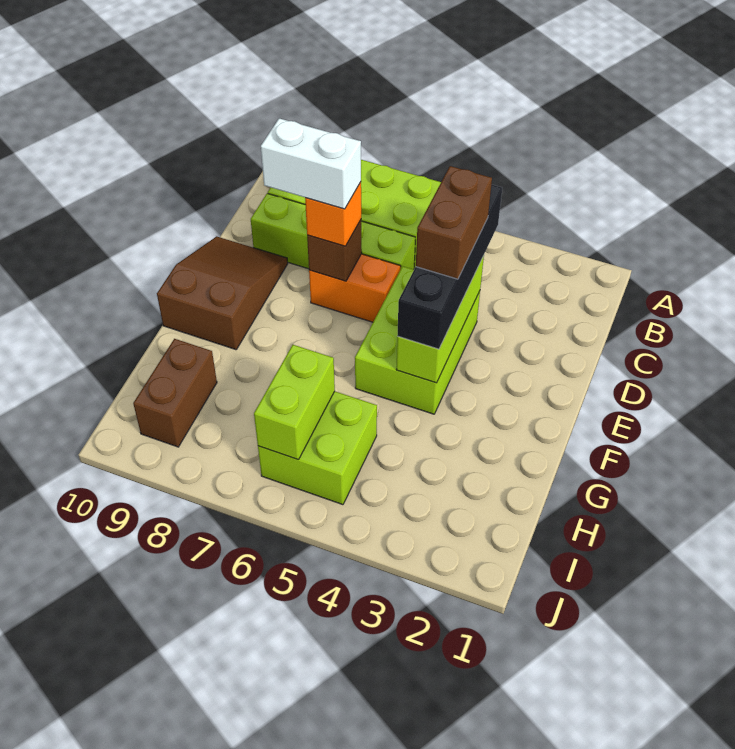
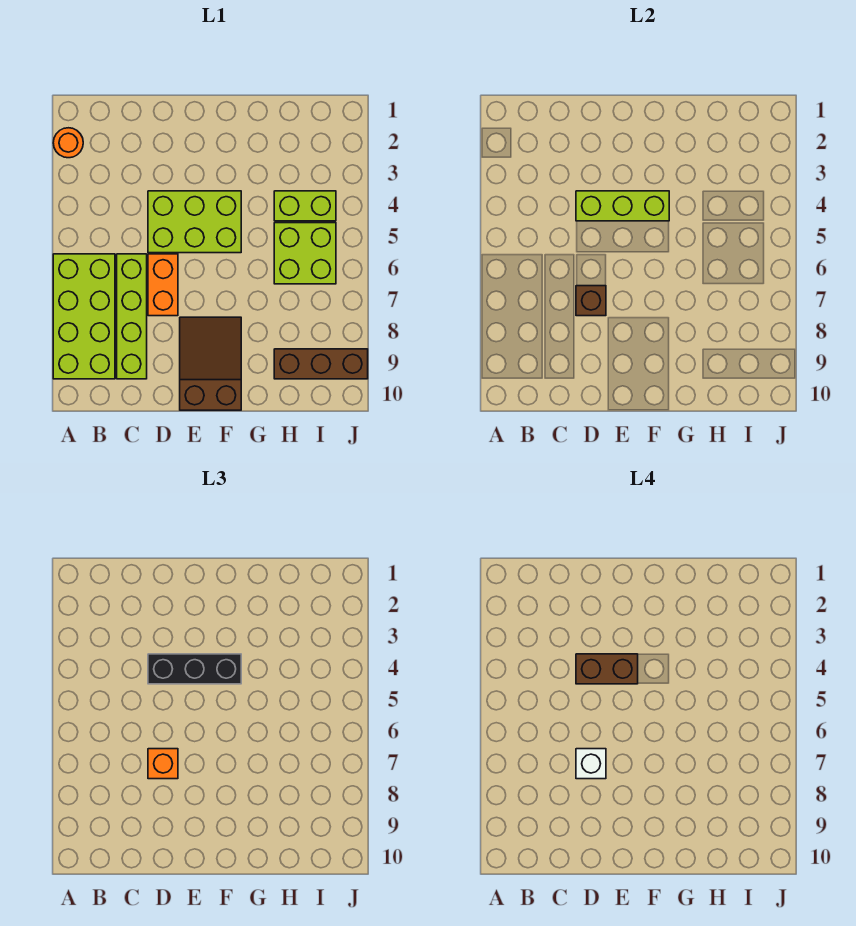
none -> orange 1x1 round brick [53,128,83,158]
black 1x4 brick [397,185,502,349] -> black 1x3 brick [148,654,241,684]
white 1x2 brick [261,118,361,209] -> white 1x1 brick [576,749,606,779]
brown 2x3 slope [157,236,288,350] -> brown 2x3 slope turned to [180,317,241,410]
lime 1x2 brick [254,345,335,460] -> lime 1x2 brick moved to [274,191,336,221]
brown 1x2 brick [133,339,217,447] -> brown 1x3 brick [274,349,368,379]

